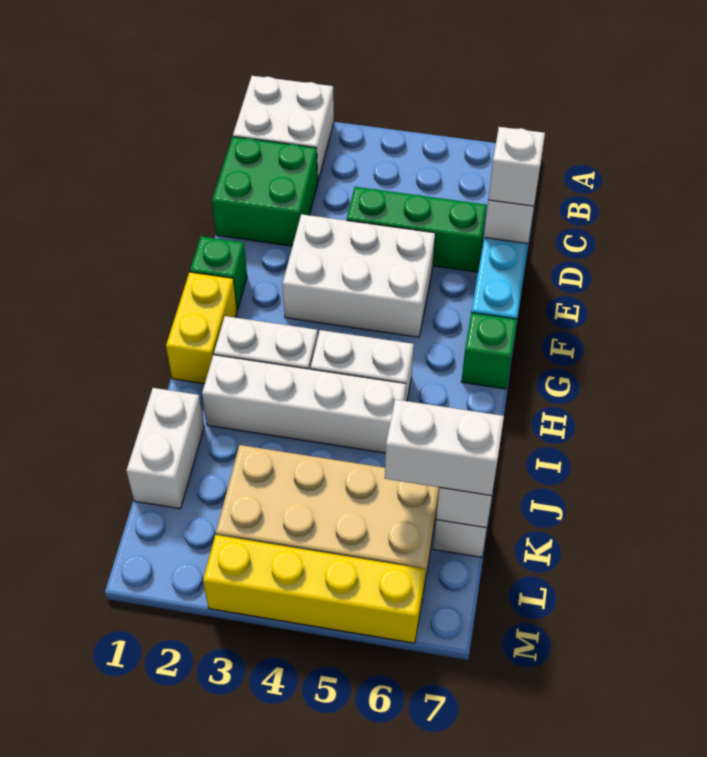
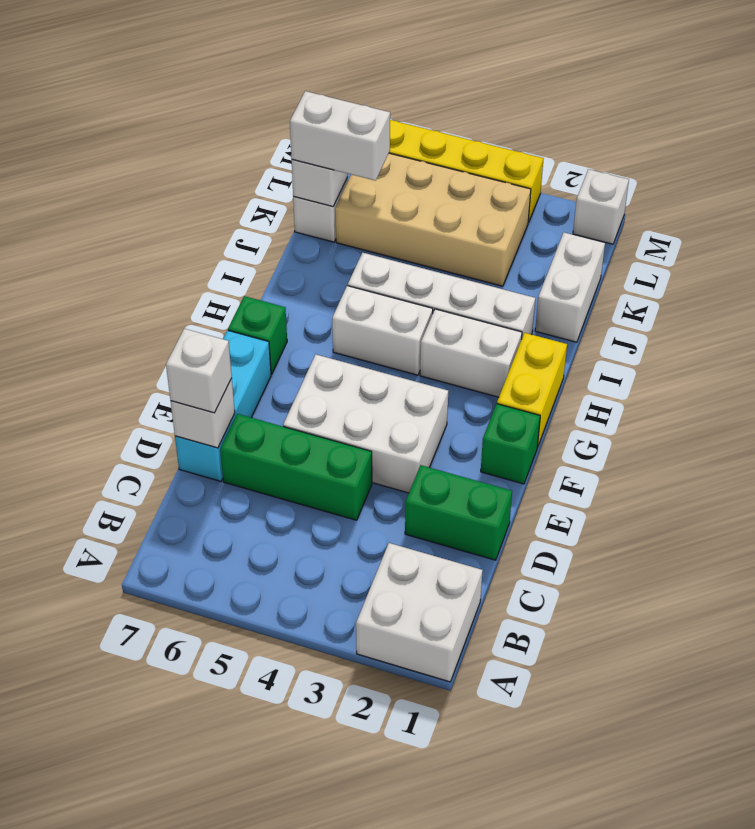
green 2x2 brick [212,137,318,246] -> green 1x2 brick [405,465,512,560]
none -> white 1x1 brick [573,169,629,244]

